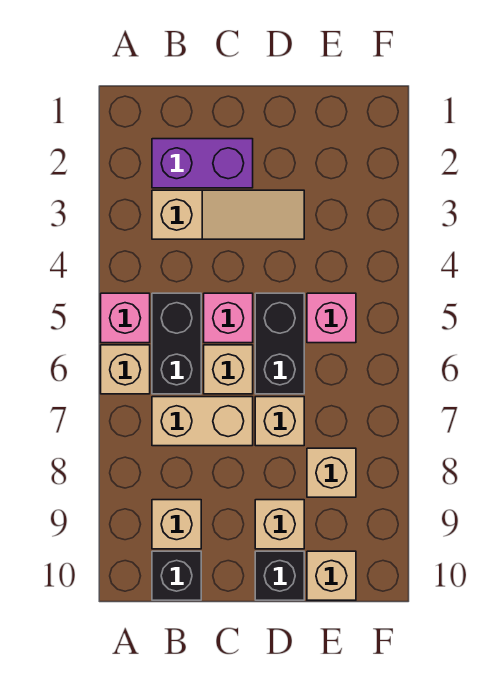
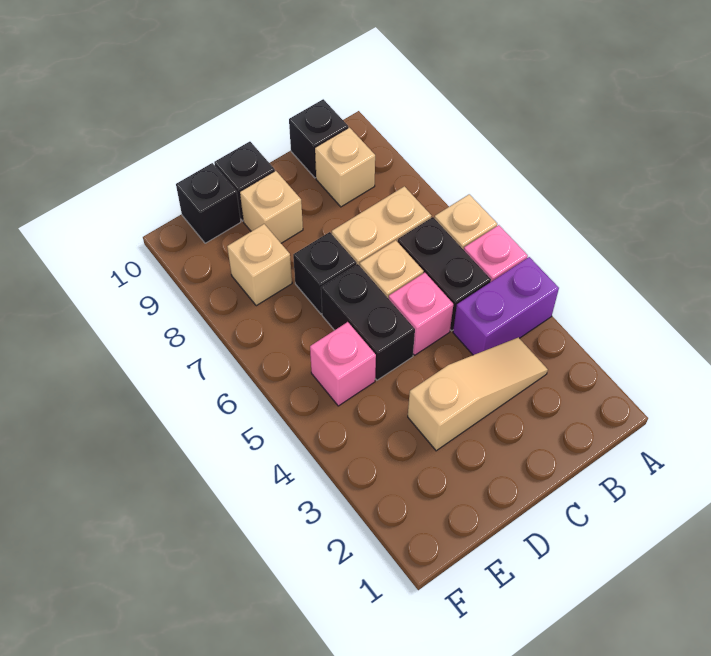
purple 1x2 brick [152,139,253,188] -> purple 1x2 brick moved to [453,257,559,355]
tan 1x3 slope [152,190,304,239] -> tan 1x3 slope turned to [408,337,548,451]
tan 1x1 brick [255,397,304,446] -> black 1x1 brick [293,232,357,314]
tan 1x1 brick [307,551,356,600] -> black 1x1 brick [176,163,241,243]

